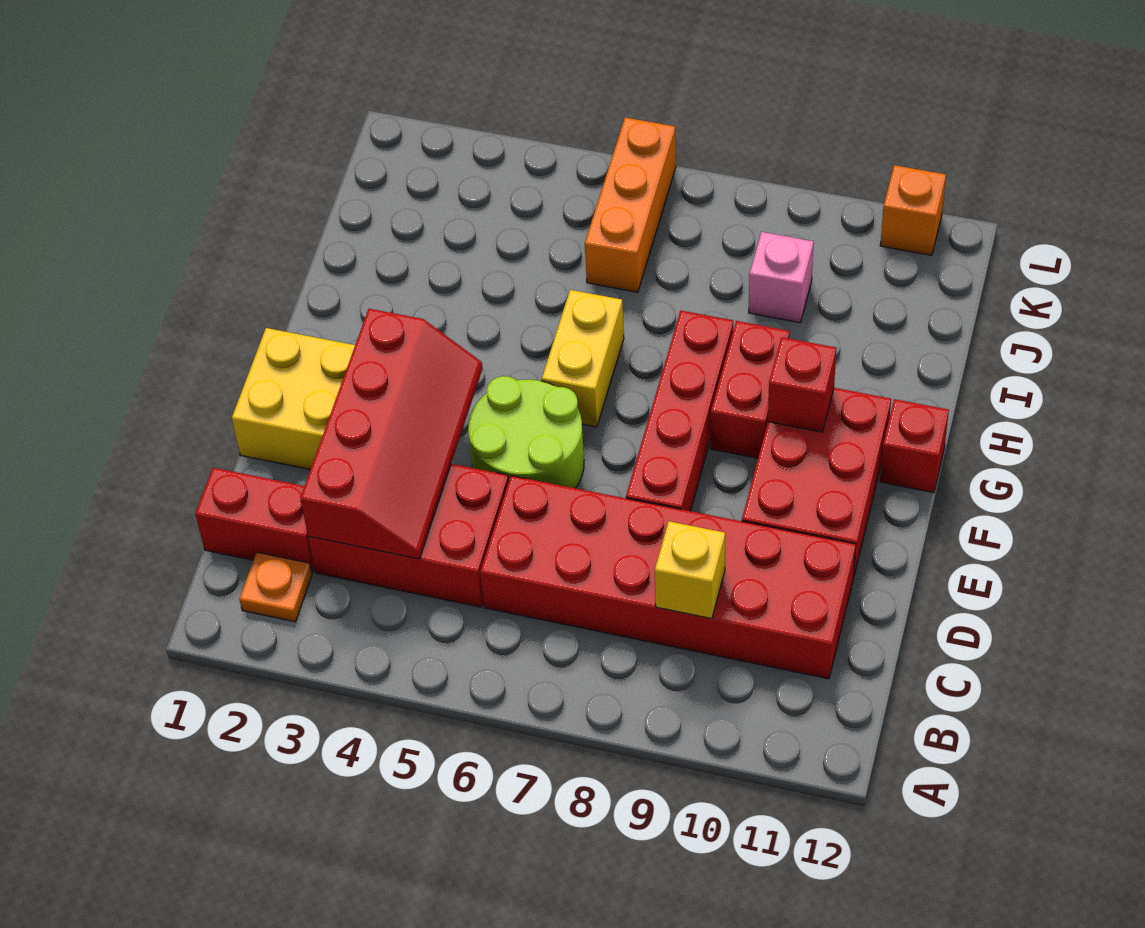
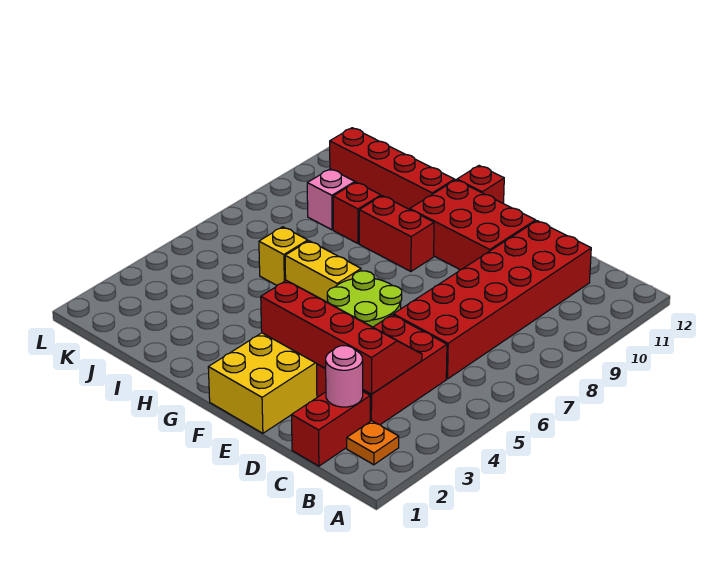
none -> pink 1x1 round brick [326,346,363,407]
yellow 1x1 brick [655,521,725,619] -> yellow 1x1 brick moved to [259,227,308,285]
red 1x4 brick [626,311,733,511] -> red 1x4 brick moved to [330,128,455,209]
red 1x1 brick [768,337,836,432] -> red 1x1 brick moved to [333,182,381,244]
orange 1x3 brick [585,118,676,292] -> none
orange 1x1 brick [880,165,946,255] -> none

